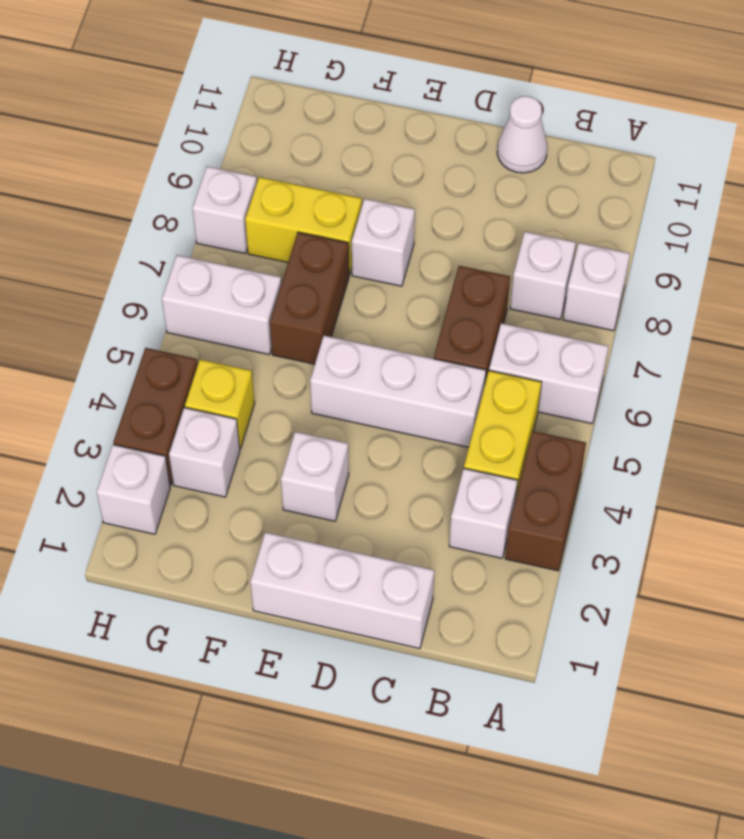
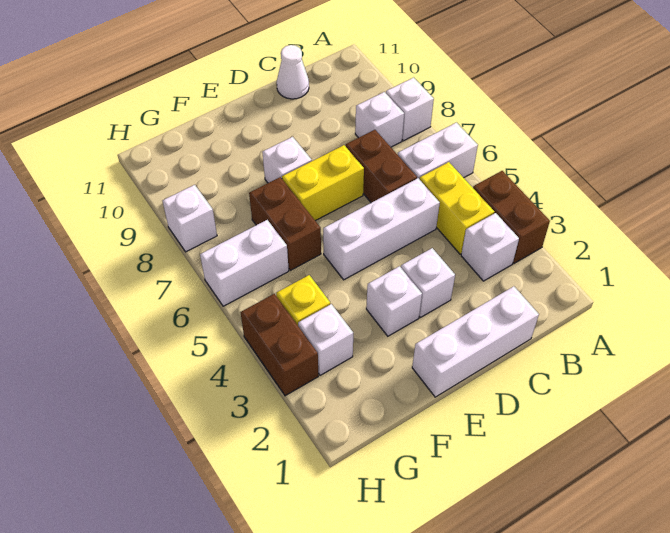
yellow 1x2 brick [245,177,362,275] -> yellow 1x2 brick moved to [282,145,364,221]
white 1x1 brick [97,445,170,534] -> white 1x1 brick moved to [401,248,455,317]

